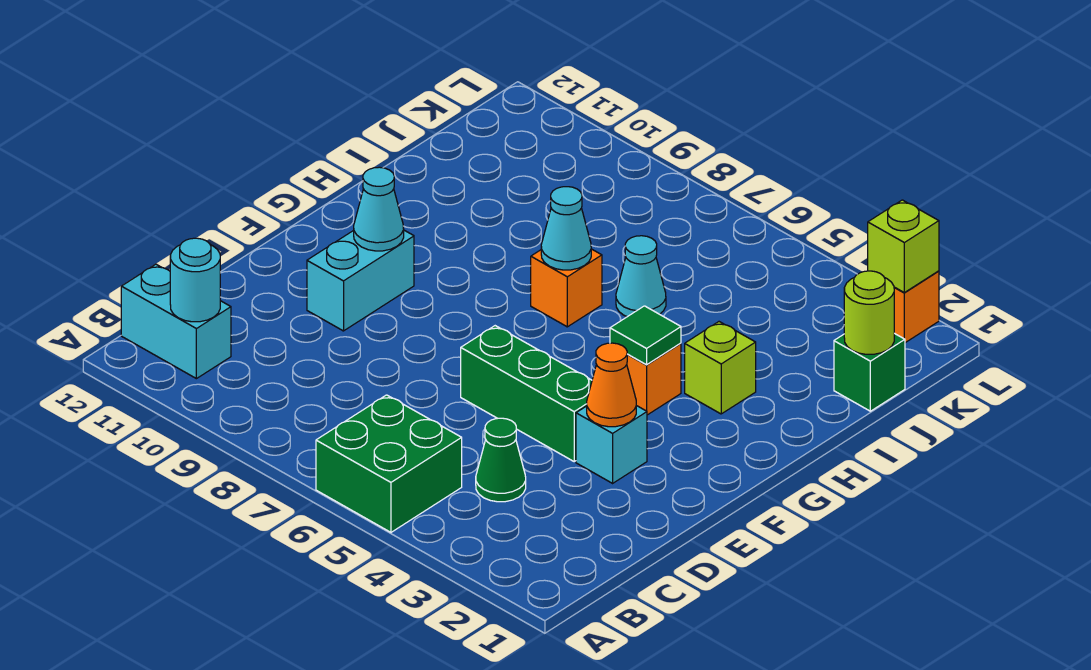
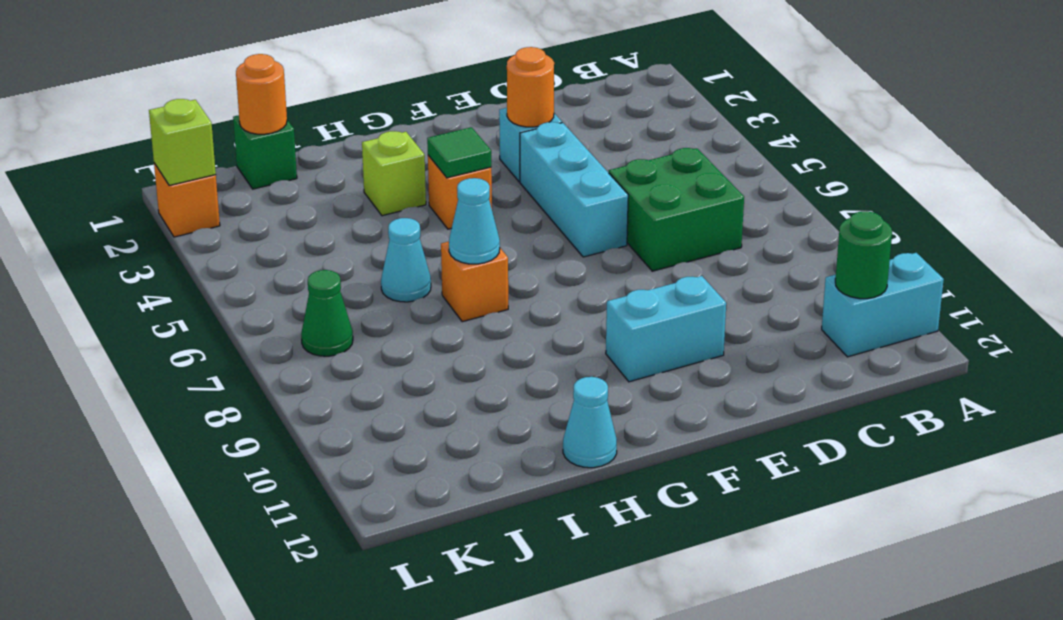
green 2x2 brick [316,395,462,532] -> green 2x2 brick moved to [609,148,744,271]
cyan 1x2 brick [121,264,231,379] -> cyan 1x2 brick turned to [822,253,944,357]
cyan 1x1 round brick [170,238,220,322] -> green 1x1 round brick [835,211,892,299]
green 1x1 cone [476,418,526,502] -> green 1x1 cone moved to [301,270,353,356]
orange 1x1 cone [587,343,636,427] -> orange 1x1 round brick [507,47,554,127]
green 1x3 brick [461,326,592,461] -> cyan 1x3 brick [520,122,628,257]
cyan 1x1 cone [354,167,404,251] -> cyan 1x1 cone moved to [563,377,617,468]
lime 1x1 round brick [844,271,894,354] -> orange 1x1 round brick [236,54,287,134]

